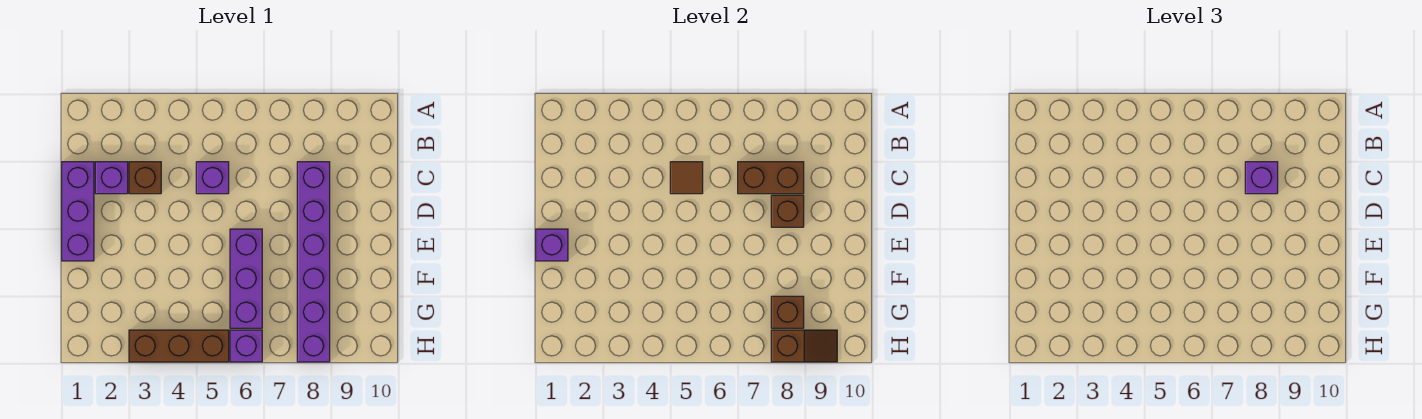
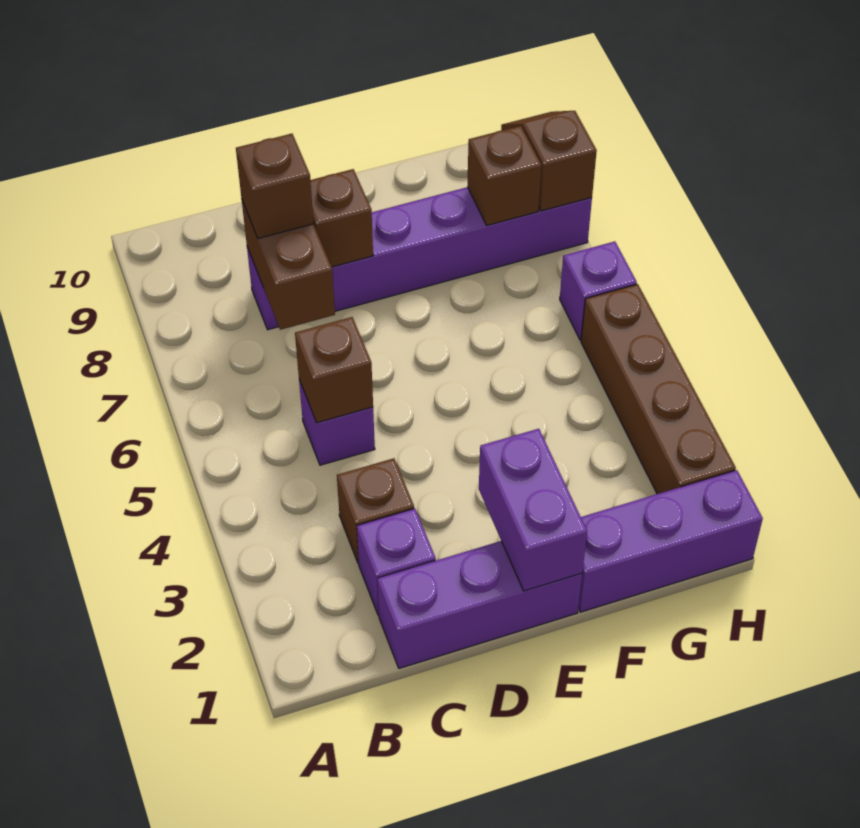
brown 1x1 tile [670,162,703,194] -> brown 1x1 brick [295,317,373,423]
purple 1x1 brick [1245,162,1278,194] -> brown 1x1 brick [236,134,314,238]
purple 1x1 brick [536,229,568,261] -> purple 1x2 brick [479,429,587,591]
purple 1x3 brick [230,229,262,328] -> purple 1x3 brick moved to [578,470,763,612]
brown 1x3 brick [129,330,229,362] -> brown 1x4 brick [581,284,736,494]

